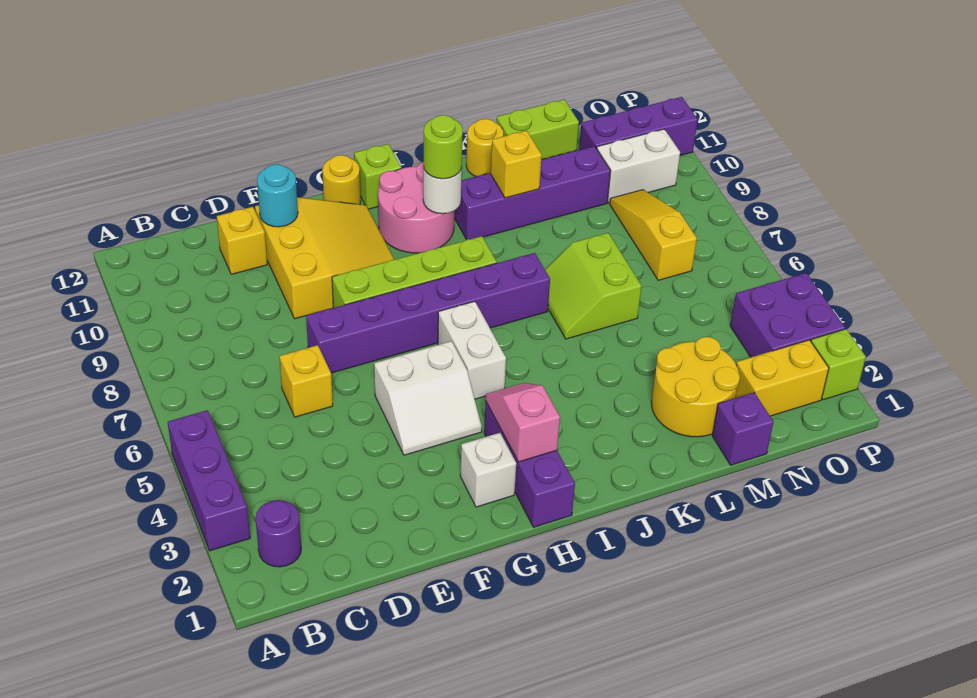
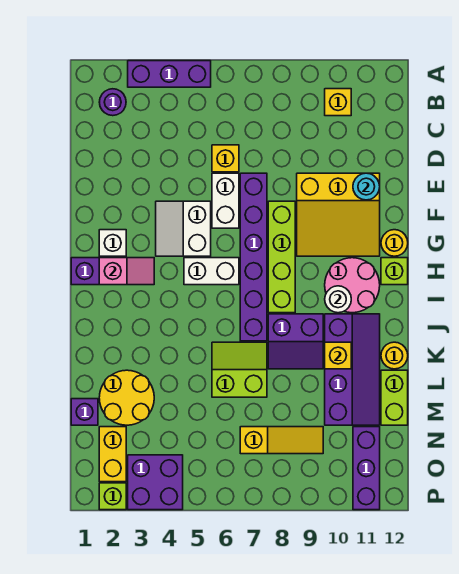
yellow 1x1 brick [217,207,267,274] -> yellow 1x1 brick moved to [325,89,351,116]
lime 1x1 round brick [423,115,463,179] -> none
none -> purple 2x2 slope [268,314,323,369]
white 1x2 brick [597,129,680,203] -> white 1x2 brick moved to [212,173,239,228]

